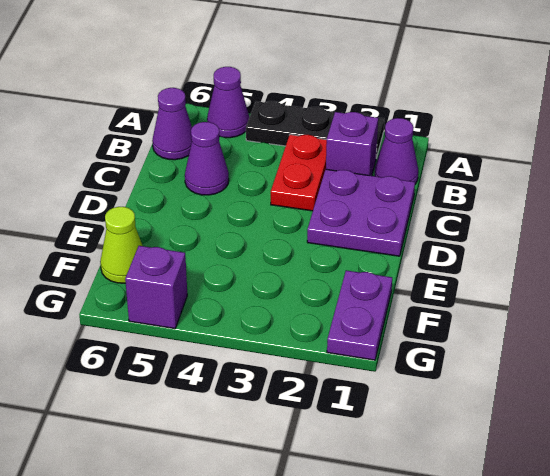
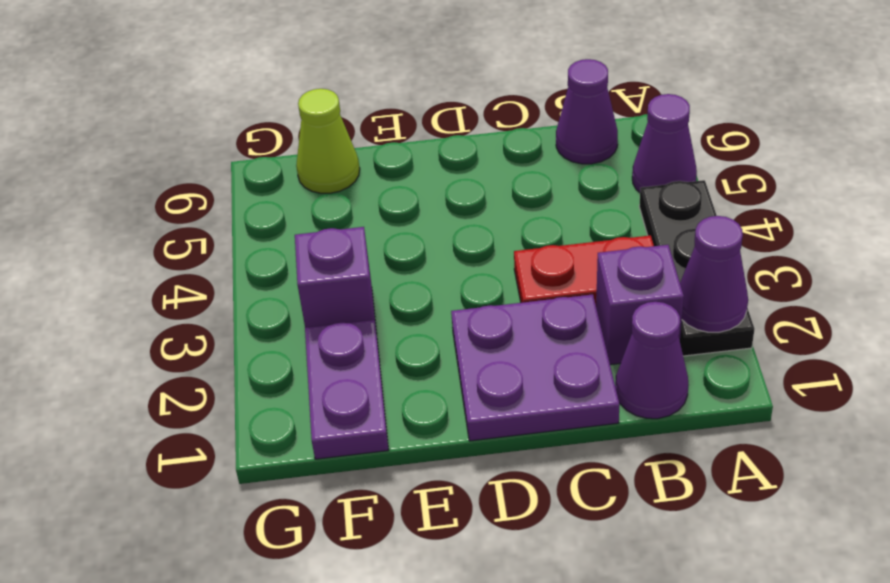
purple 1x1 cone [185,122,229,195] -> purple 1x1 cone moved to [680,216,748,332]
purple 1x2 plate [327,270,392,360] -> purple 1x2 plate turned to [305,320,388,459]
purple 1x1 brick [125,246,187,329] -> purple 1x1 brick moved to [295,227,376,328]

